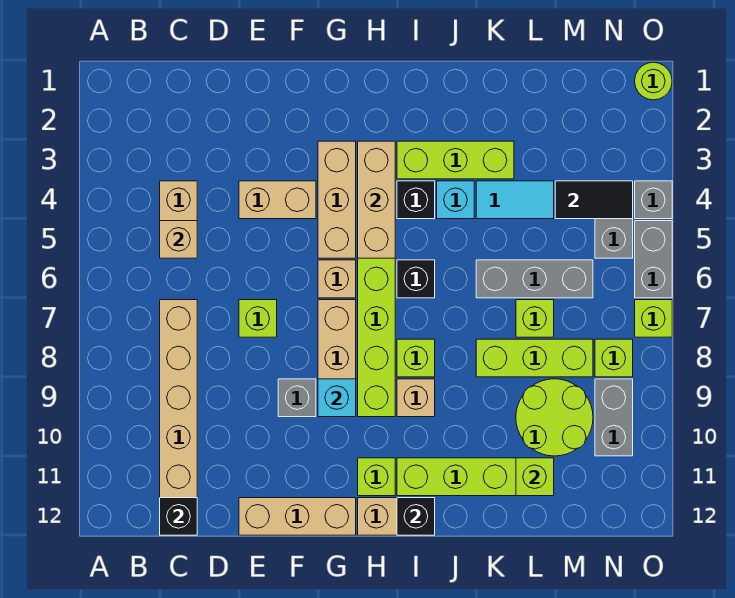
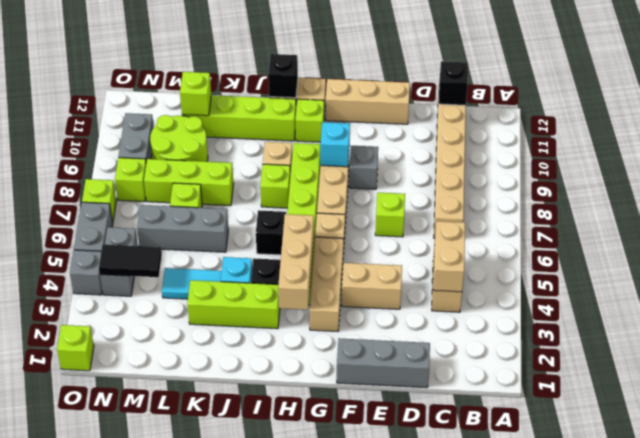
tan 1x1 brick [160,221,197,258] -> tan 1x2 brick [433,221,465,292]
none -> grey 1x3 brick [337,338,430,388]
lime 1x1 round brick [635,62,672,100] -> lime 1x1 brick [57,325,94,371]

